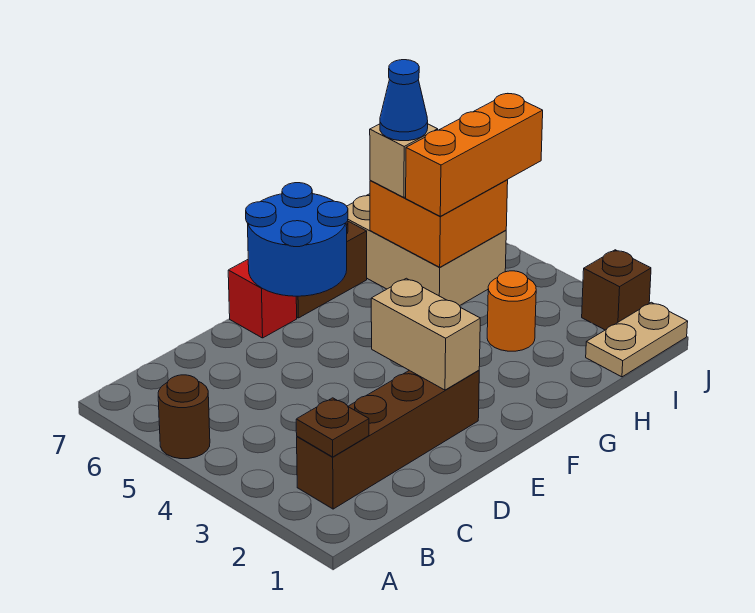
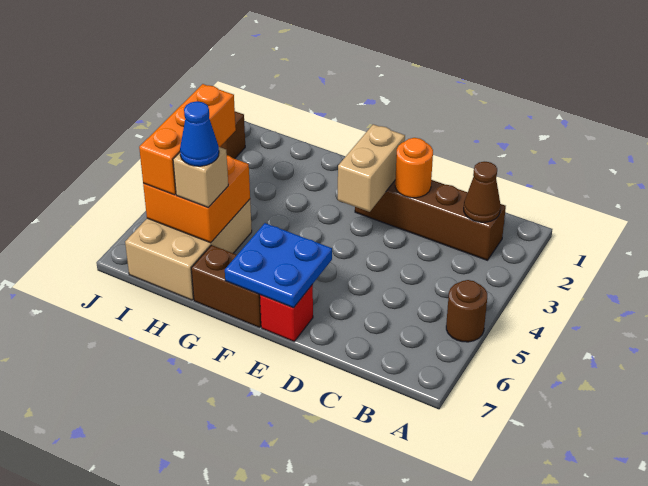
brown 1x1 plate [296,398,369,457] -> brown 1x1 cone [464,162,501,222]
blue 2x2 round brick [246,183,348,296] -> blue 2x2 plate [225,223,332,308]
orange 1x1 round brick [487,271,536,351] -> orange 1x1 round brick moved to [395,138,433,198]
orange 1x3 brick [406,94,543,216] -> orange 1x3 brick turned to [139,84,236,195]
tan 1x2 plate [586,302,688,377] -> none

